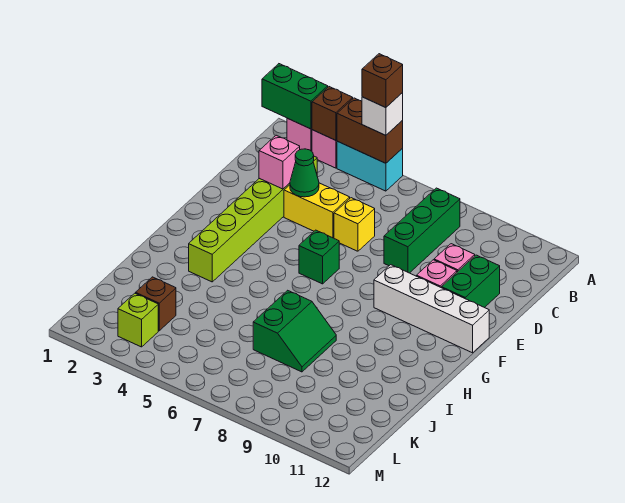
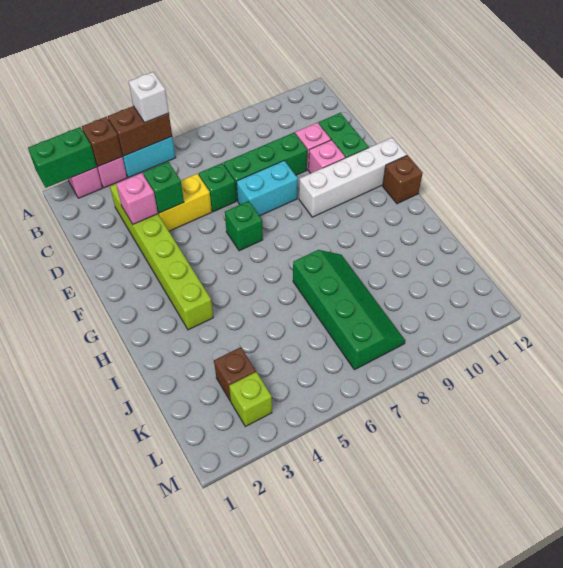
brown 1x1 brick [362,54,403,108] -> brown 1x1 brick moved to [383,155,423,204]
green 1x3 brick [384,188,460,273] -> green 1x3 brick turned to [224,133,308,201]
green 1x1 cone [290,149,319,197] -> green 1x1 brick [143,162,184,213]
yellow 1x1 brick [334,198,375,251] -> green 1x1 brick [199,163,236,212]
none -> cyan 1x2 brick [237,161,298,216]
green 2x2 slope [253,290,336,372] -> green 2x4 slope [293,250,405,370]

